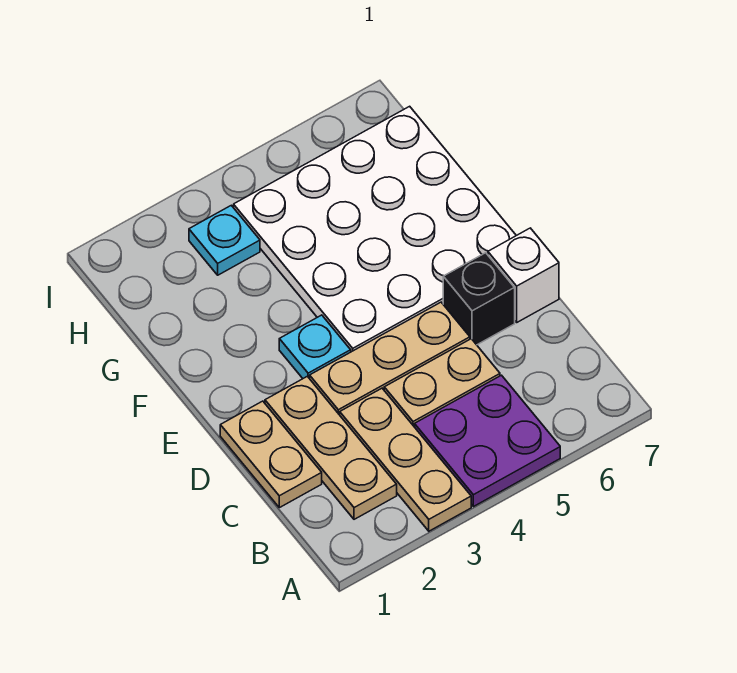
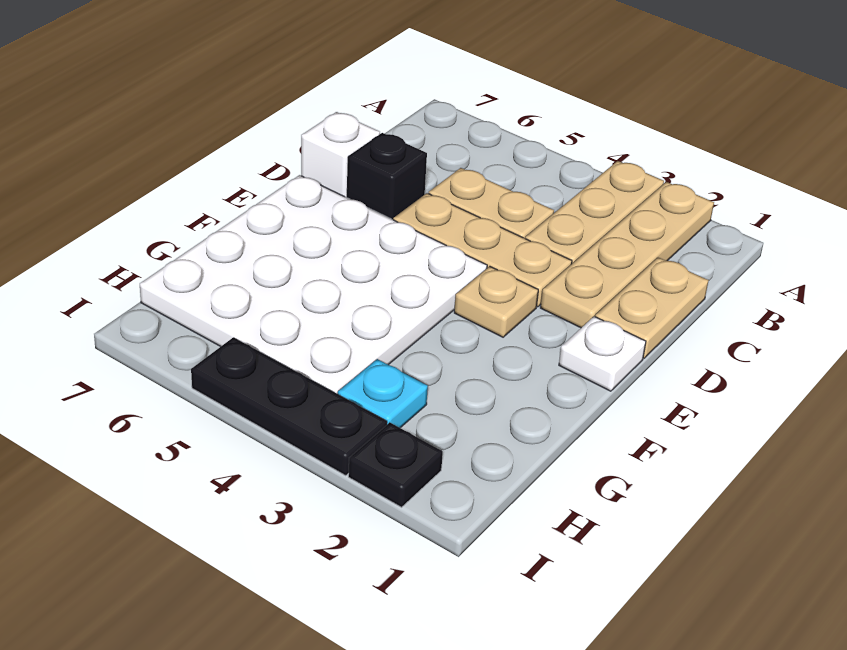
purple 2x2 plate [415,375,560,507] -> none
tan 1x3 plate [265,376,397,519] -> tan 1x4 plate [540,182,714,328]
none -> white 1x1 plate [559,316,646,391]
cyan 1x1 plate [279,315,351,379] -> tan 1x1 plate [454,266,538,337]
none -> black 1x1 plate [348,423,443,507]
none -> black 1x3 plate [191,337,387,475]

